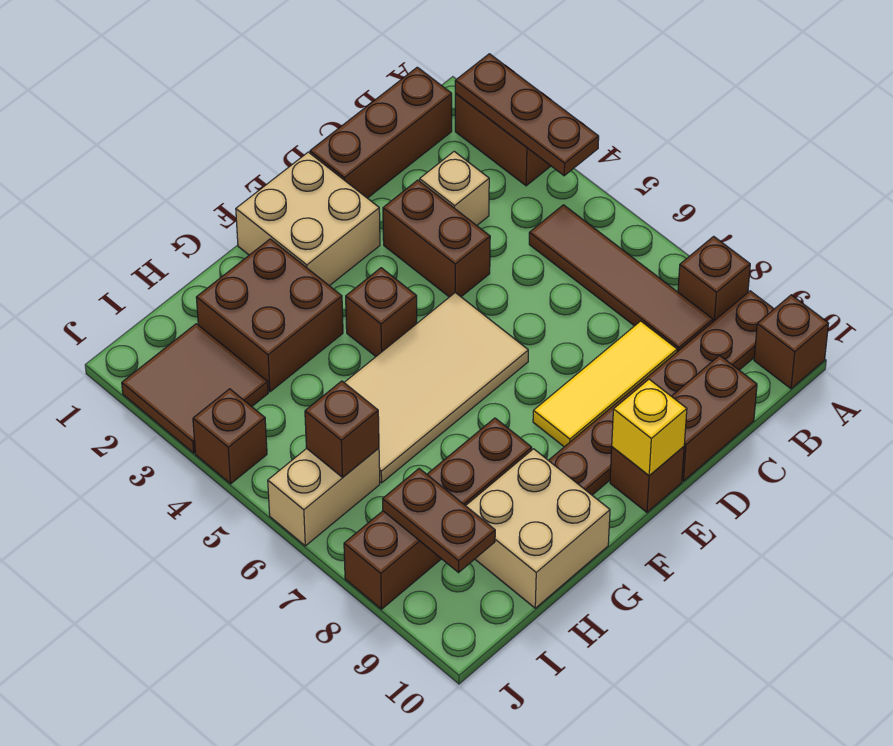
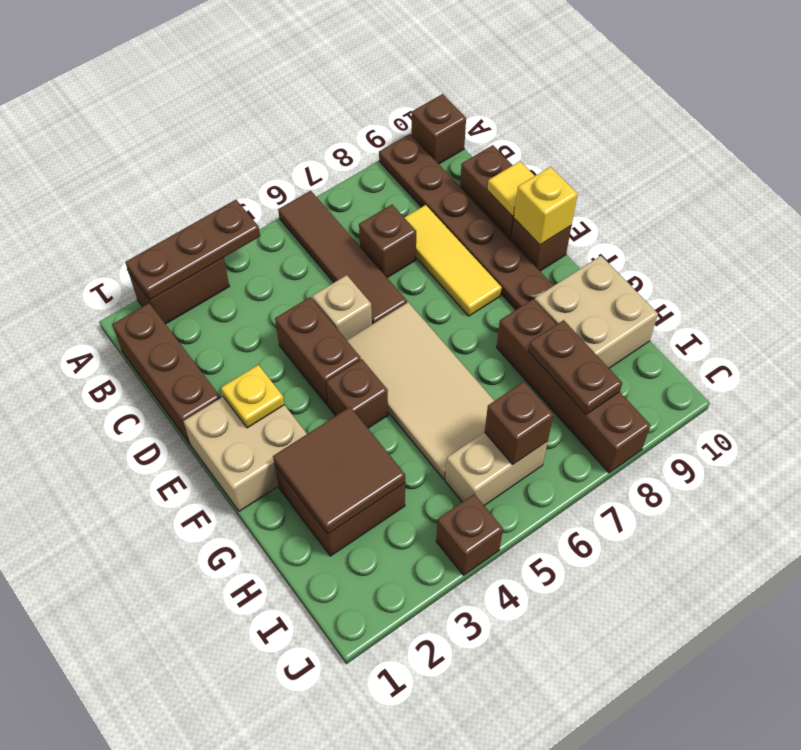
brown 1x1 brick [678,236,750,321] -> brown 1x1 brick moved to [359,205,416,278]
brown 1x4 tile [529,205,713,352] -> brown 1x4 tile turned to [278,191,407,324]
tan 1x1 brick [420,151,489,225] -> tan 1x1 brick moved to [312,275,372,340]
brown 1x2 brick [383,180,490,297] -> brown 1x2 brick turned to [275,297,361,405]
none -> yellow 1x1 tile [487,161,535,216]
none -> yellow 1x1 plate [221,365,284,428]
brown 2x2 tile [122,324,268,453] -> brown 2x2 tile moved to [273,407,405,534]
tan 1x2 brick [268,448,380,546] -> tan 1x2 brick turned to [445,432,548,505]
brown 1x2 plate [383,469,495,572] -> brown 1x2 plate turned to [528,320,622,414]

